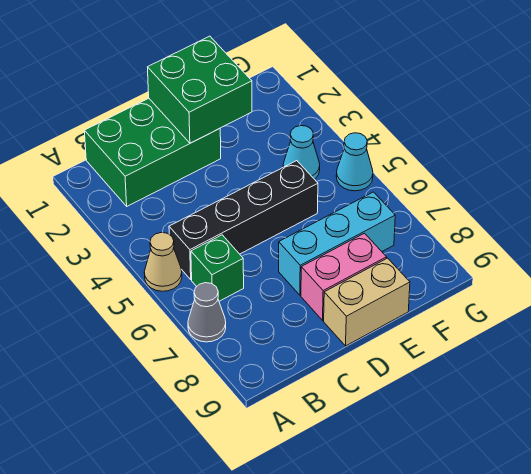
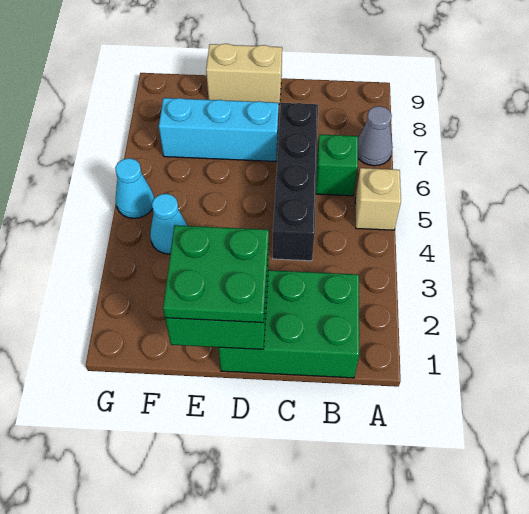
tan 1x1 cone [144,232,182,291] -> tan 1x1 brick [355,168,401,230]
black 1x4 brick [169,161,318,279] -> black 1x4 brick turned to [273,103,318,261]
none -> green 2x2 plate [163,225,269,323]
pink 1x2 brick [301,233,387,320] -> none

